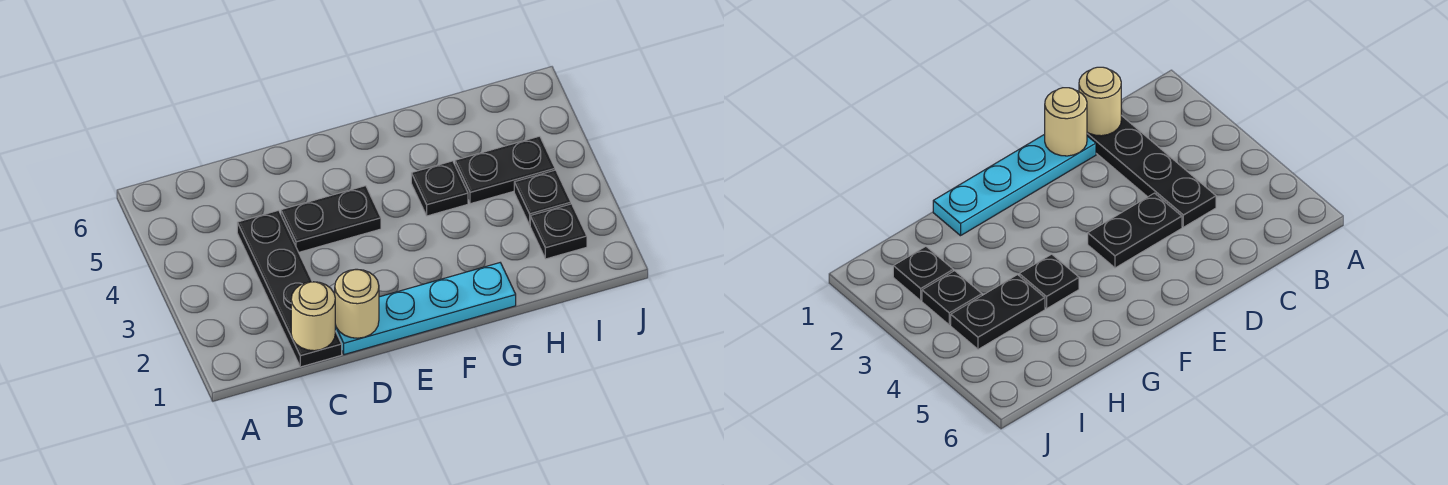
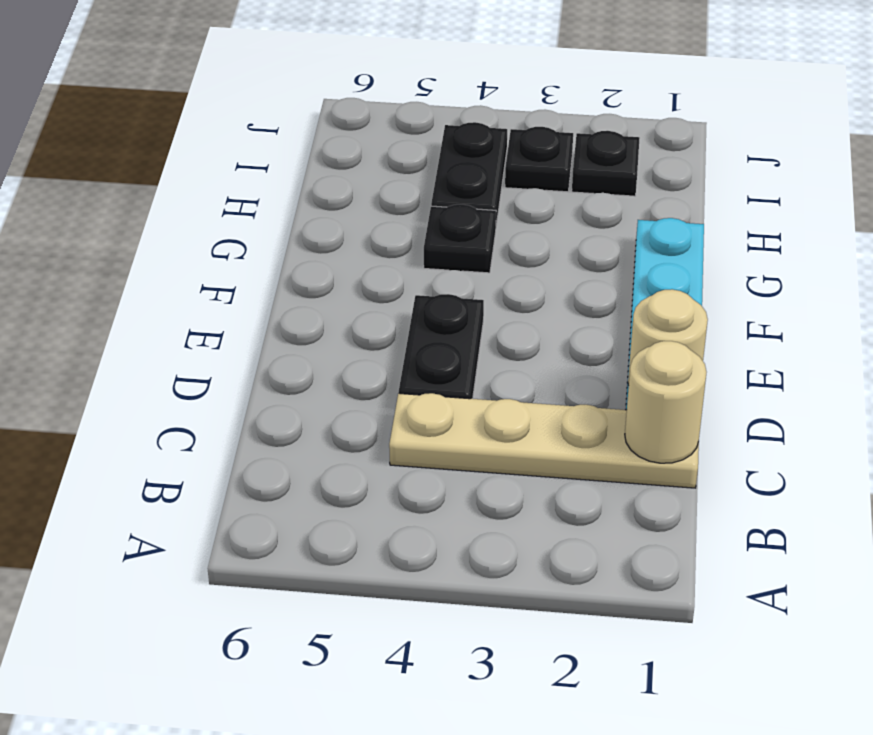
black 1x4 plate [237,210,342,367] -> tan 1x4 plate [389,393,699,488]

